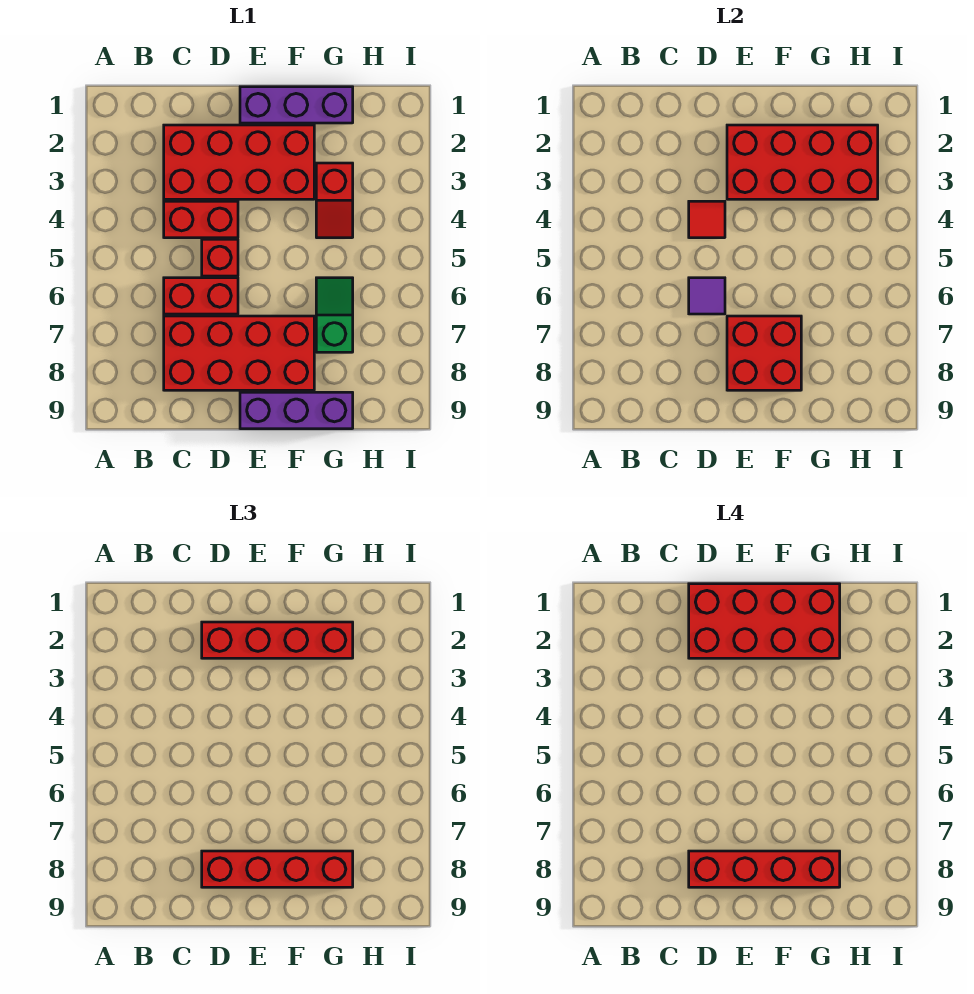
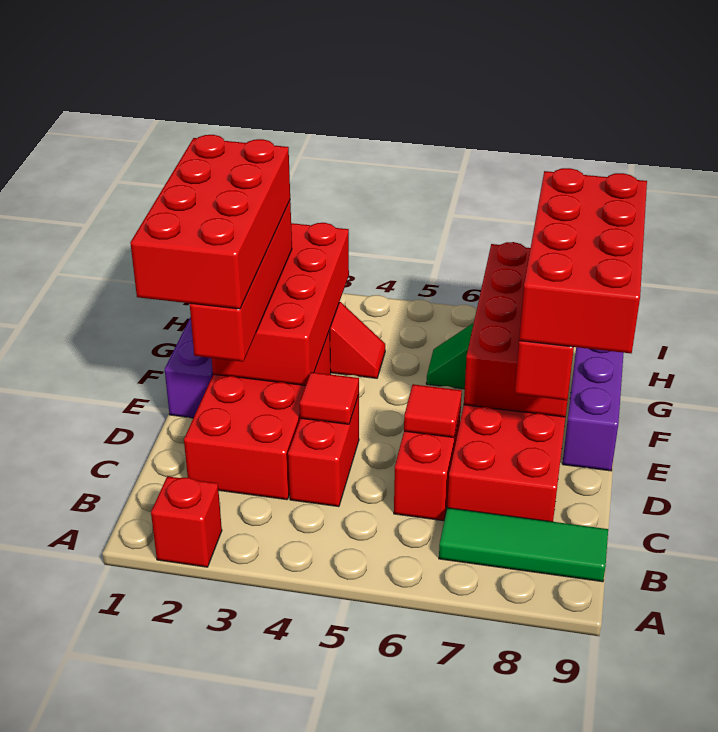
none -> green 1x3 tile [439,508,608,582]
red 1x1 brick [202,239,238,276] -> red 1x1 brick moved to [151,476,222,567]
purple 1x1 tile [689,278,725,314] -> red 1x1 tile [404,384,462,438]
red 1x4 brick [689,851,840,887] -> red 2x4 brick [519,168,647,353]
red 2x2 brick [727,316,801,390] -> red 2x4 brick [464,242,572,417]

